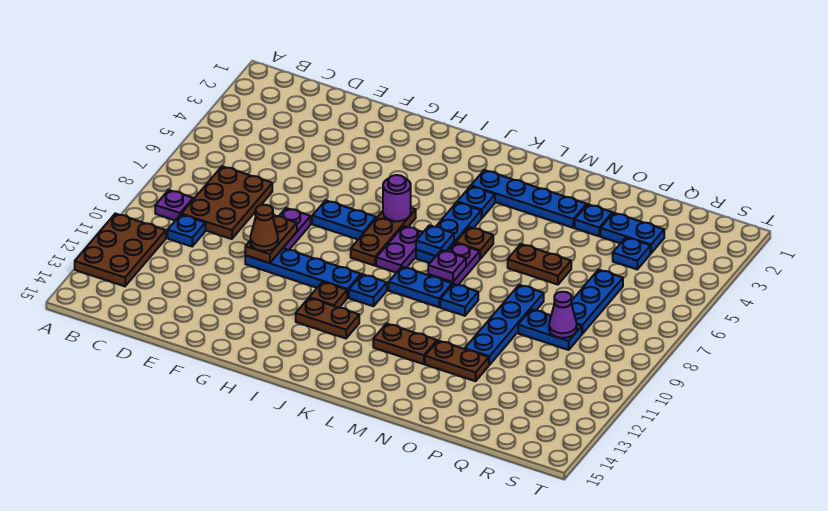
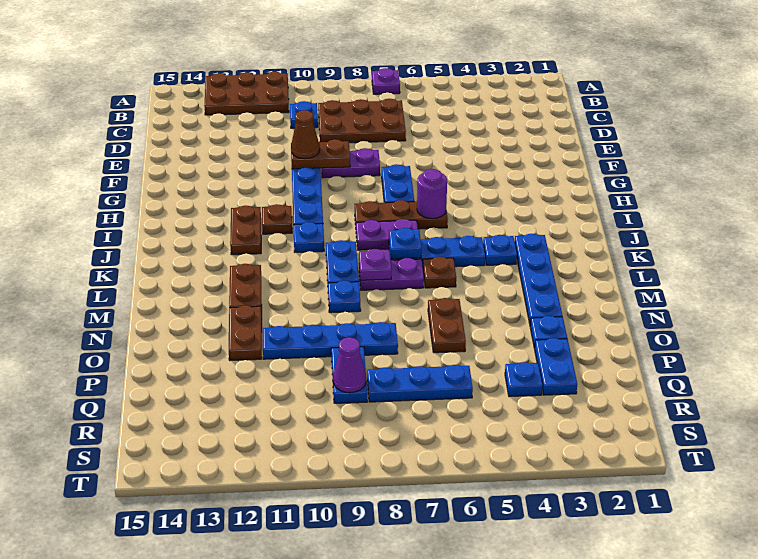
purple 1x1 plate [155,190,193,220] -> purple 1x1 plate moved to [372,68,400,94]

